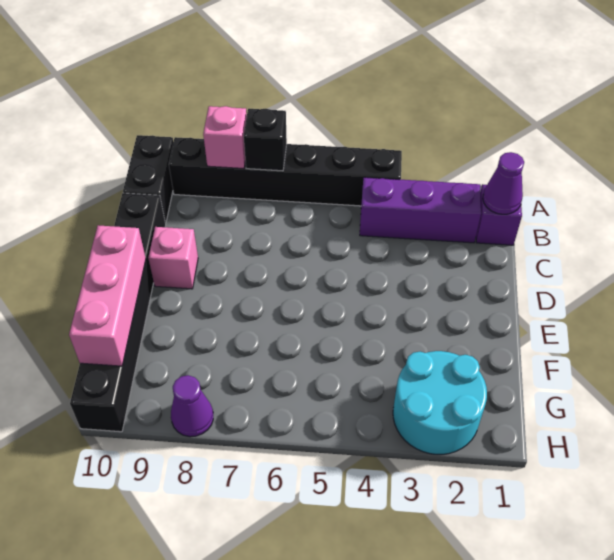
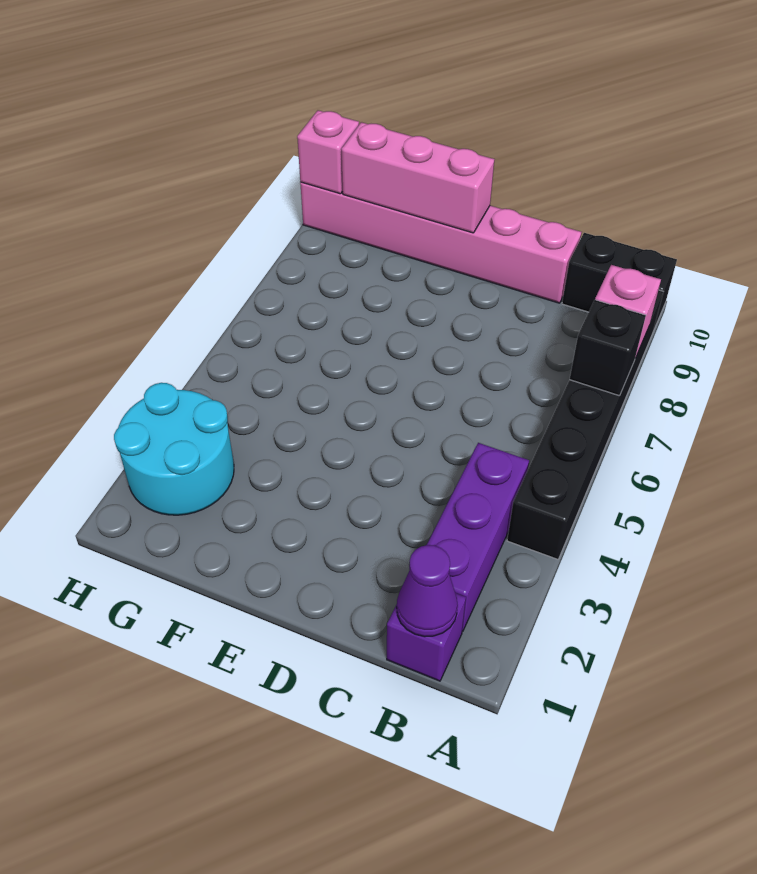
black 1x6 brick [70,193,166,432] -> pink 1x6 brick [300,182,581,303]
pink 1x1 brick [148,227,198,289] -> pink 1x1 brick moved to [297,110,359,194]
purple 1x1 cone [171,375,213,437] -> none

